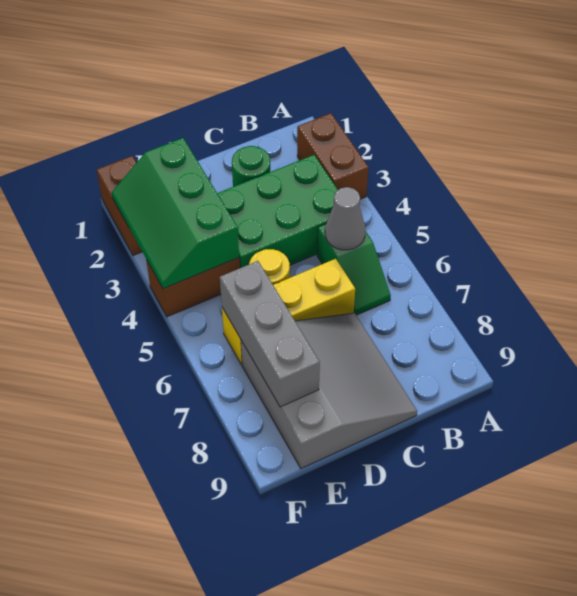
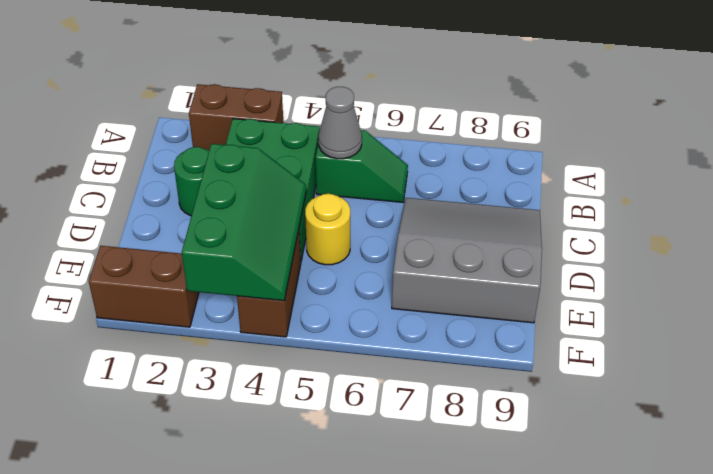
yellow 1x3 brick [222,259,355,365] -> none
green 2x3 slope [112,138,239,289] -> green 2x3 slope turned to [181,144,306,301]
grey 1x3 brick [220,261,320,407] -> none

